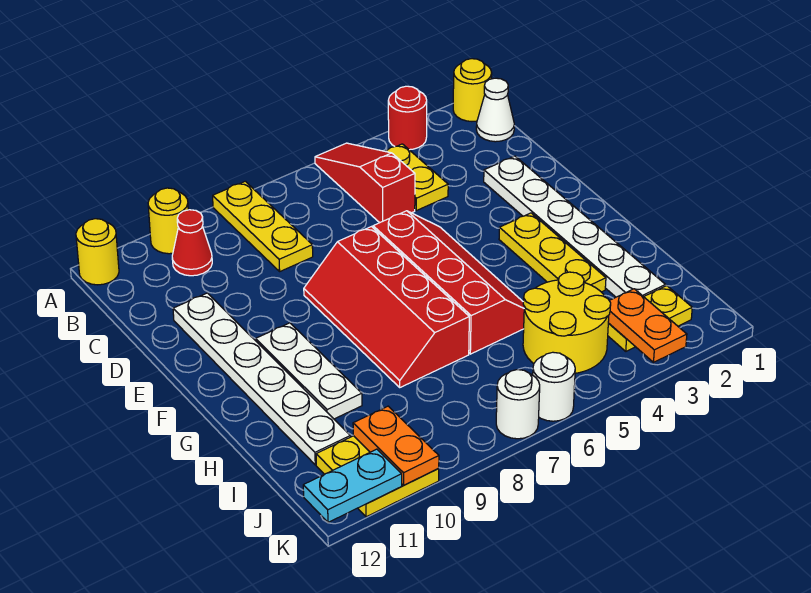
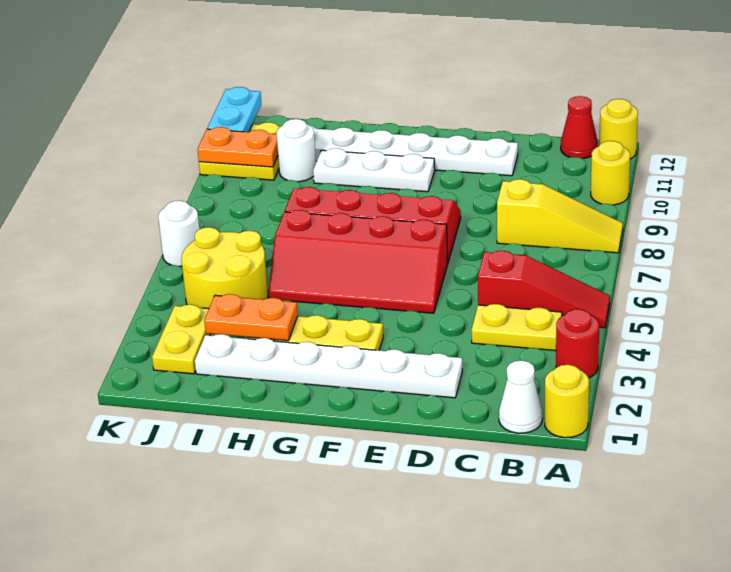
yellow 1x3 plate [213,181,313,271] -> yellow 1x3 slope [497,179,623,253]
red 1x1 cone [172,210,212,276] -> red 1x1 cone moved to [561,96,598,159]
orange 1x2 plate [608,289,687,362] -> orange 1x2 plate moved to [204,294,298,341]
white 1x1 round brick [496,370,540,439] -> white 1x1 round brick moved to [277,119,316,182]

